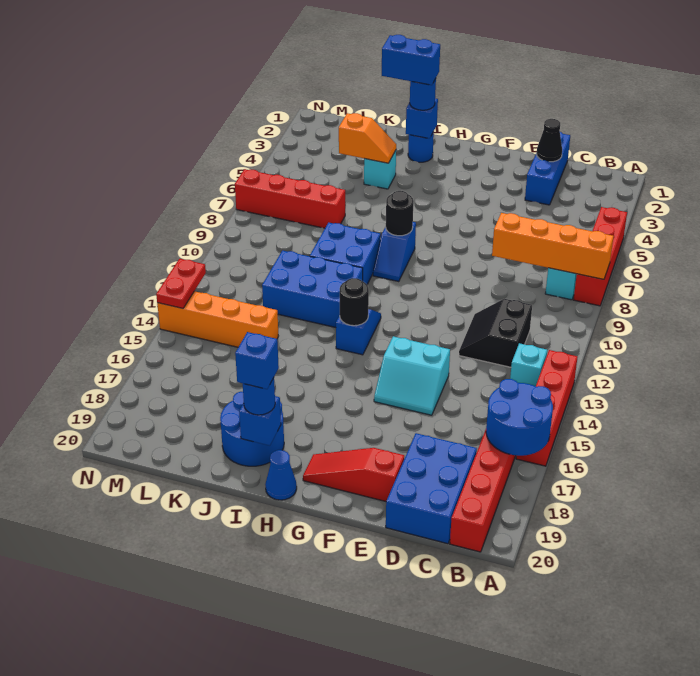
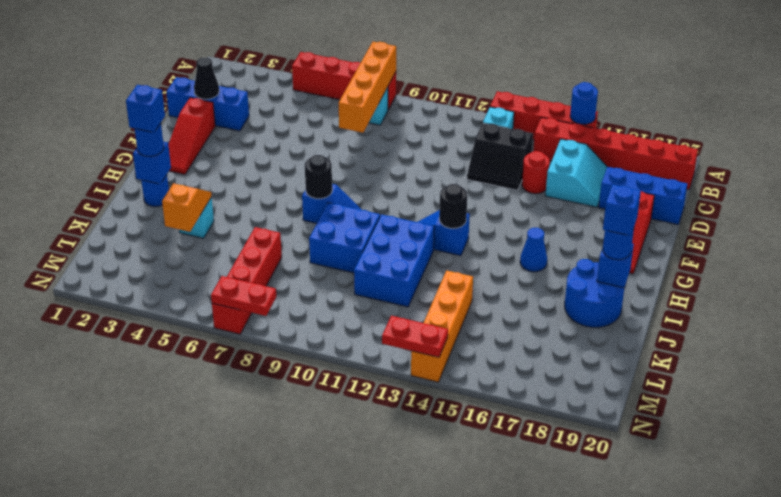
blue 2x2 round brick [486,379,553,456] -> blue 1x1 round brick [570,82,598,124]
black 2x2 slope [459,299,532,367] -> black 2x2 slope moved to [467,123,533,190]
blue 2x3 brick [386,433,477,544] -> blue 1x3 brick [599,167,687,224]
none -> red 1x1 round brick [522,151,550,194]
none -> red 1x3 slope [168,98,215,174]
cyan 2x2 slope [374,336,450,415] -> cyan 2x2 slope moved to [545,139,607,207]
blue 1x1 cone [265,450,297,500] -> blue 1x1 cone moved to [520,228,547,272]
blue 1x2 brick [382,35,440,85] -> blue 1x1 brick [126,85,165,132]
none -> red 1x2 plate [211,276,276,316]

